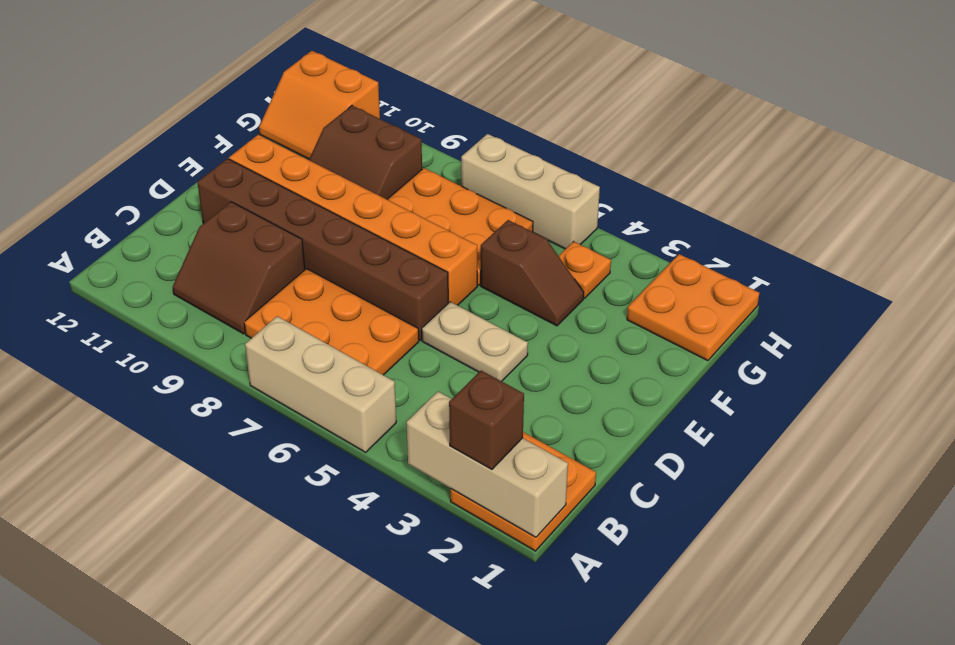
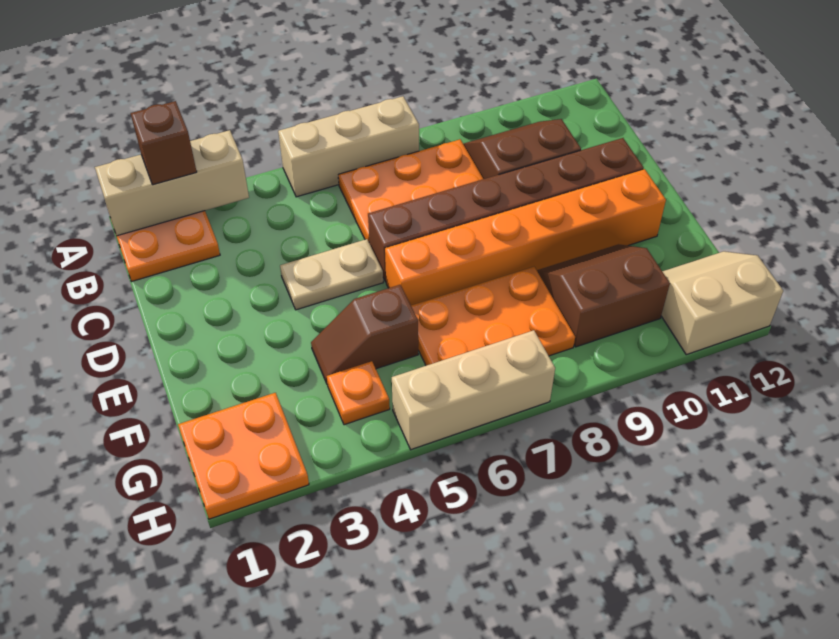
orange 2x2 slope [259,51,380,159] -> tan 2x2 slope [661,251,783,355]

